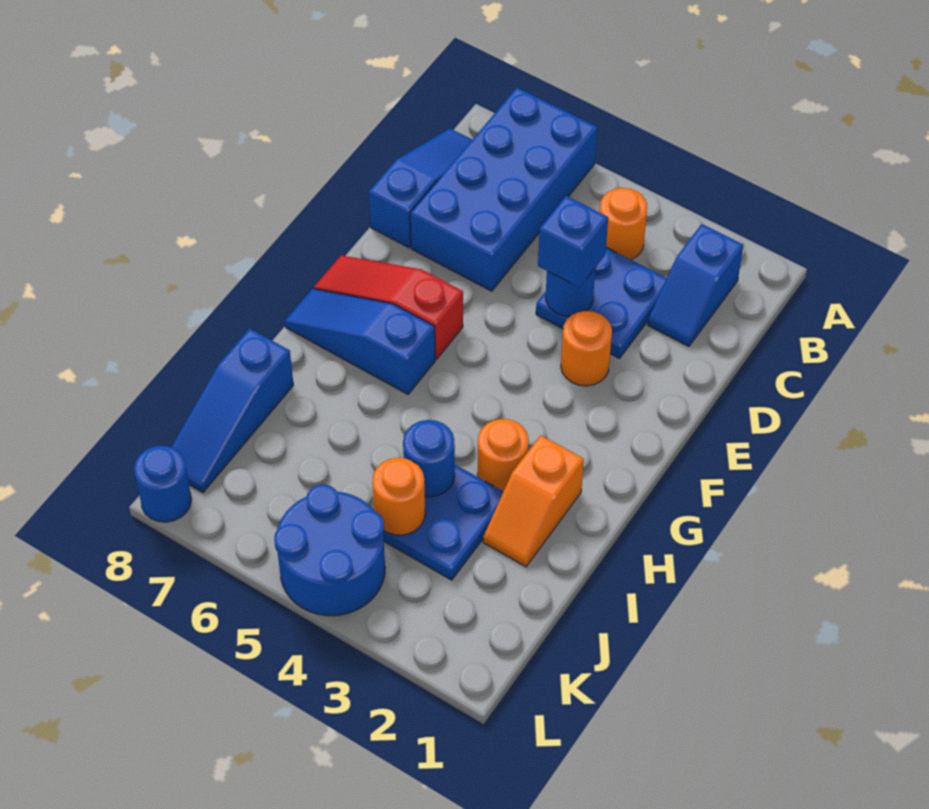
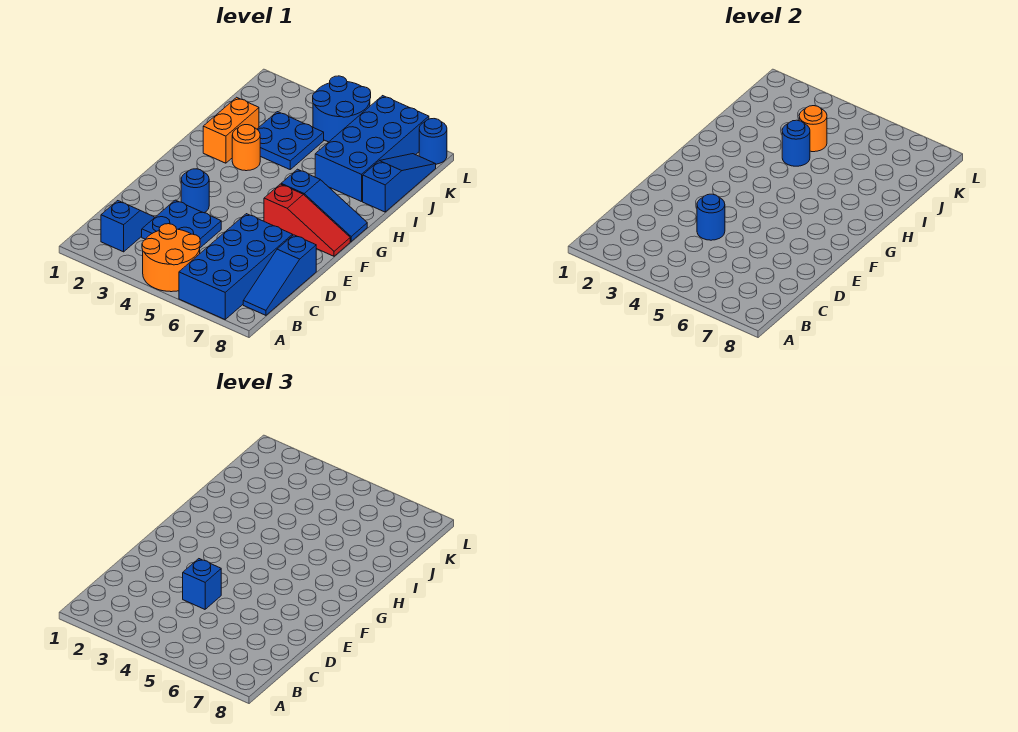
orange 1x1 round brick [600,188,647,260] -> orange 2x2 round brick [142,224,200,292]
orange 1x1 round brick [561,311,612,386] -> blue 1x1 round brick [181,169,209,213]
orange 1x2 slope [483,435,584,567] -> orange 1x2 brick [203,97,259,163]
none -> blue 2x4 brick [315,96,429,202]

